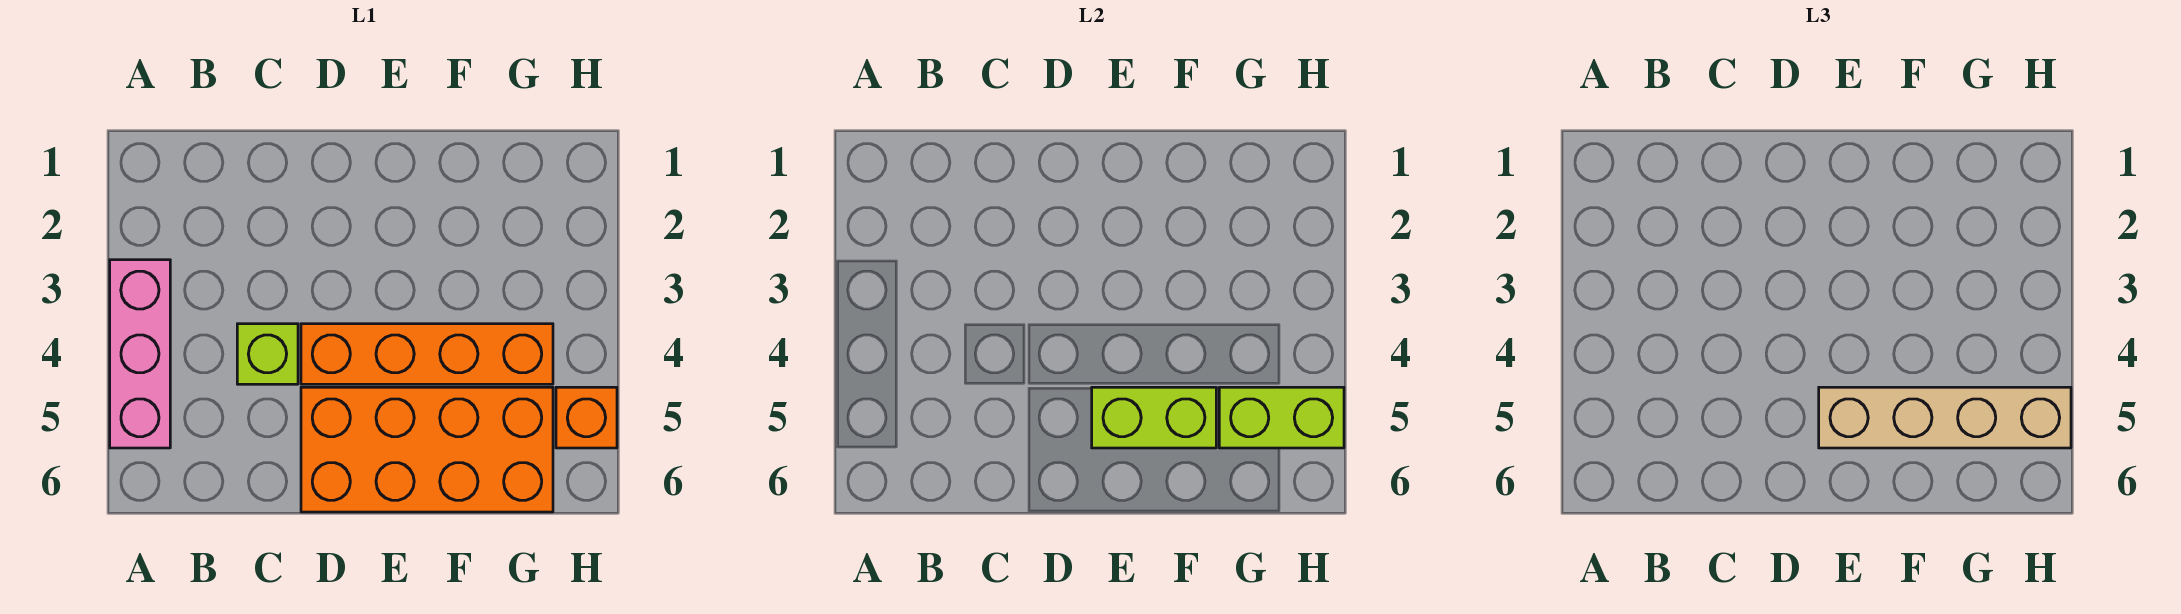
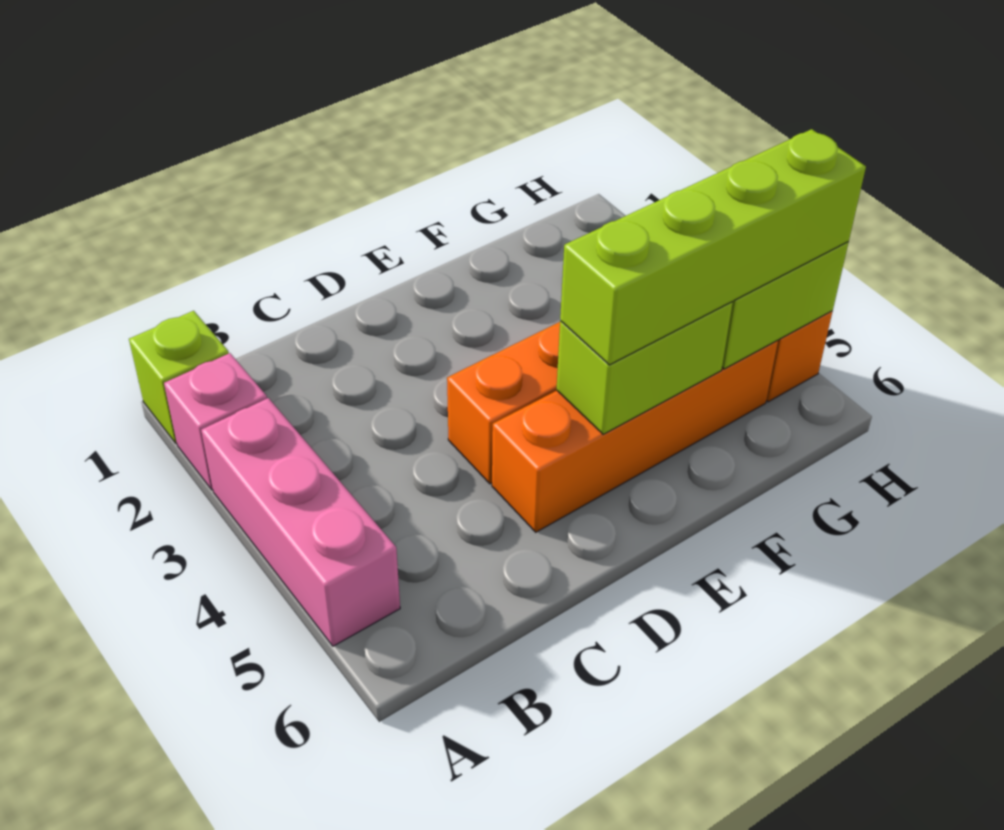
none -> pink 1x1 brick [164,353,267,490]
lime 1x1 brick [237,324,298,384] -> lime 1x1 brick moved to [129,311,229,443]
orange 2x4 brick [301,387,553,512] -> orange 1x4 brick [492,340,778,532]
tan 1x4 brick [1819,387,2071,448] -> lime 1x4 brick [560,129,866,365]

